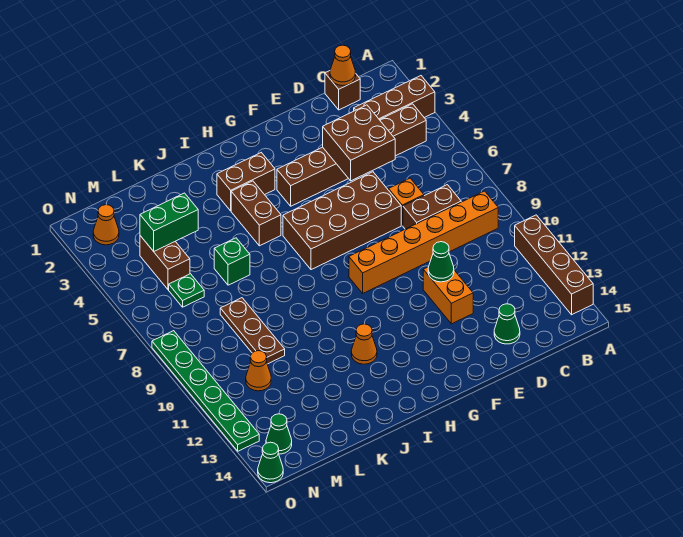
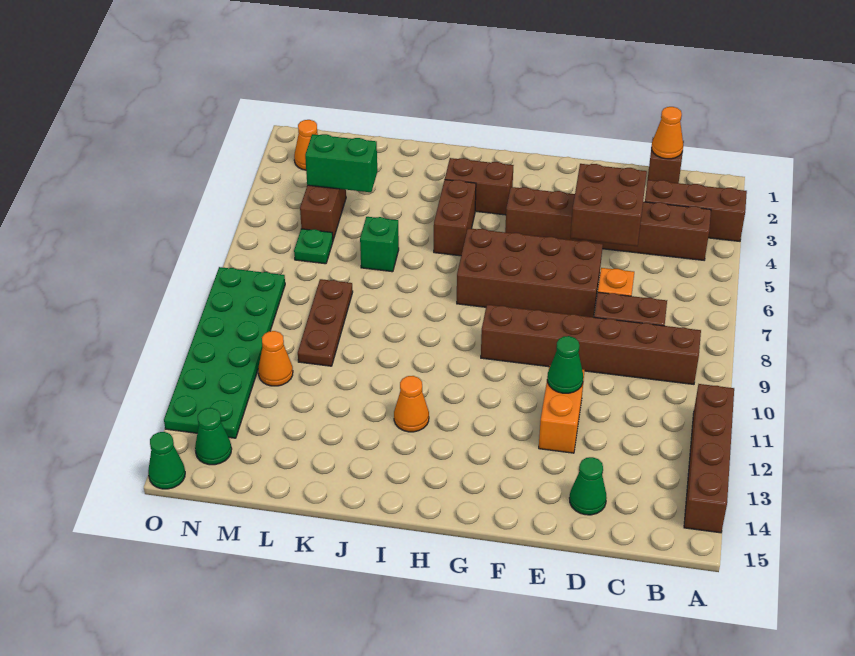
orange 1x6 brick [349,191,498,293] -> brown 1x6 brick [481,305,701,384]
green 1x6 plate [152,331,259,451] -> green 2x6 plate [164,267,285,438]

